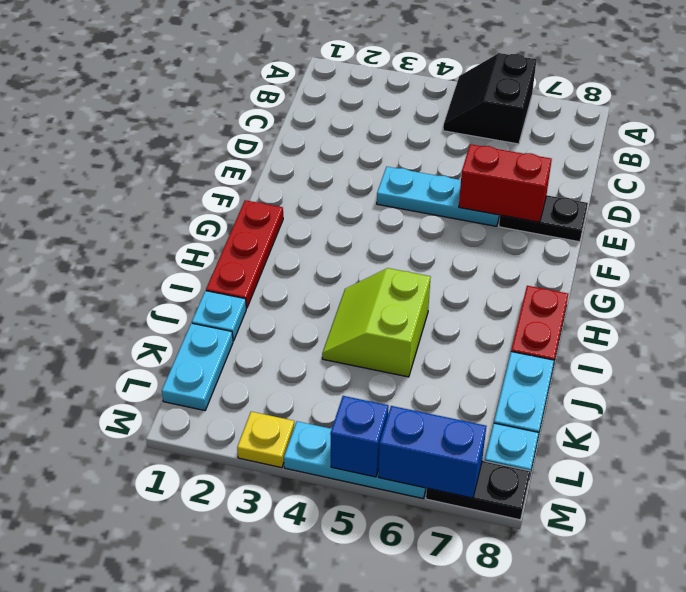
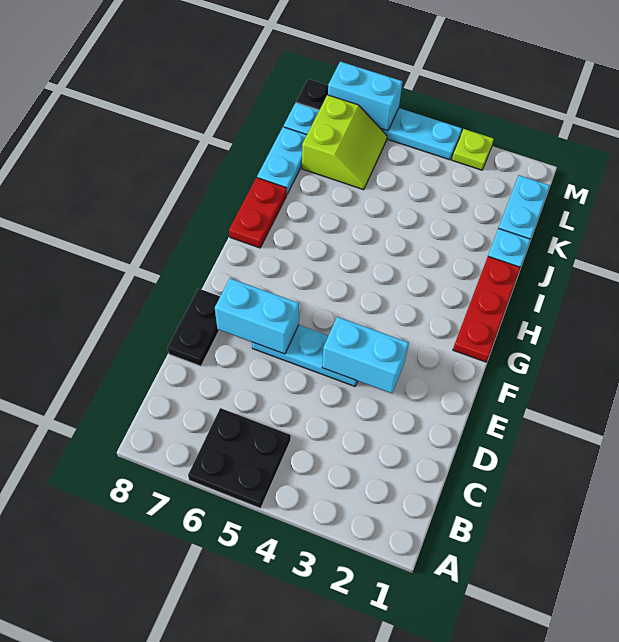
black 2x2 slope [443,53,537,144] -> black 2x2 plate [188,408,291,508]
none -> cyan 1x2 brick [322,317,409,393]
red 1x2 brick [459,144,552,222] -> cyan 1x2 brick [215,278,299,354]
black 1x2 plate [499,195,588,242] -> black 1x2 plate turned to [167,289,220,366]
lime 2x2 slope [322,268,431,377] -> lime 2x2 slope moved to [302,95,387,190]
yellow 1x1 plate [237,412,295,468] -> lime 1x1 plate [452,129,494,170]
blue 1x1 brick [330,396,389,477] -> none
blue 1x2 brick [379,406,486,498] -> cyan 1x2 brick [328,61,403,131]

